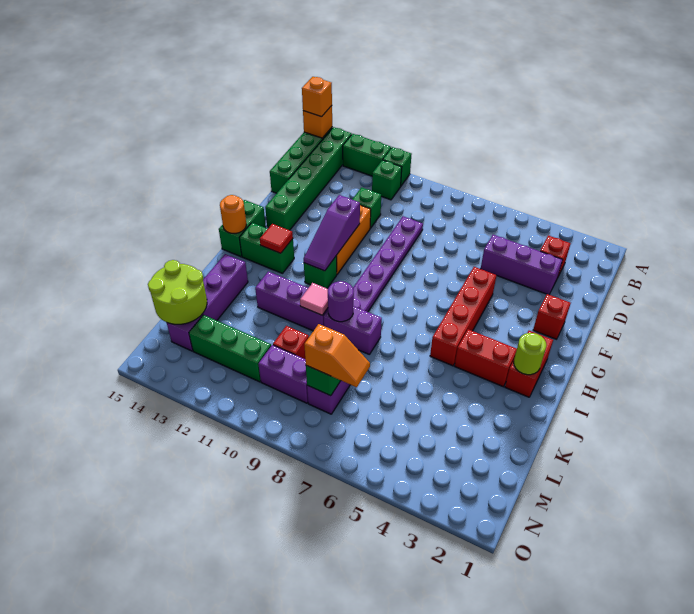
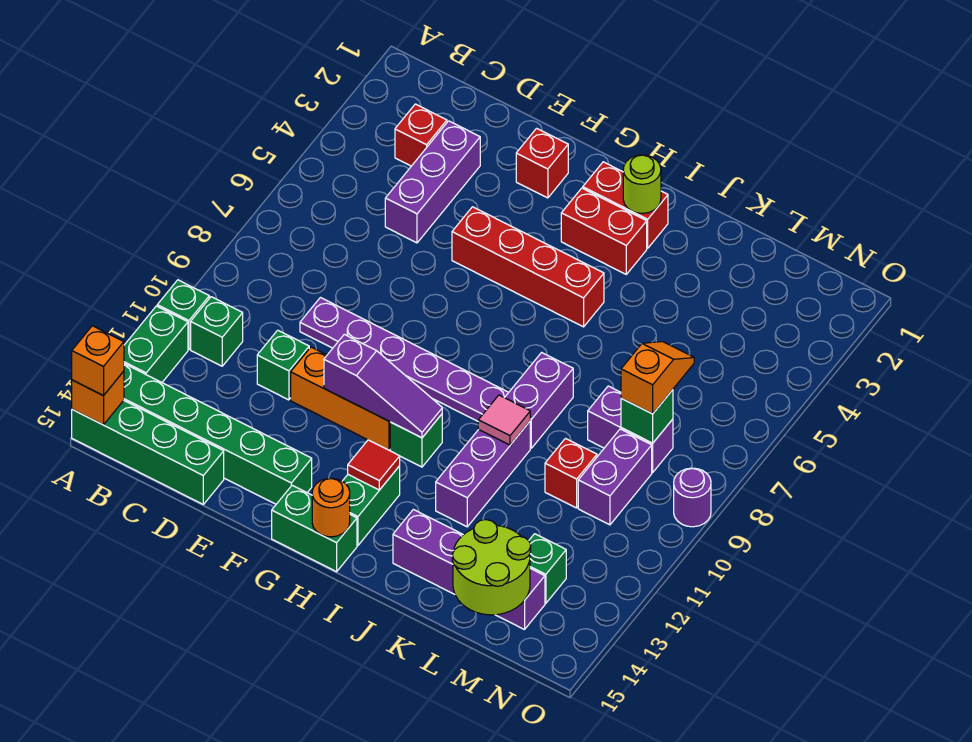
red 1x2 brick [455,329,517,387] -> red 1x2 brick turned to [561,188,647,274]
purple 1x1 round brick [328,281,354,322] -> purple 1x1 round brick moved to [674,468,711,527]
green 1x3 brick [189,315,271,382] -> green 1x1 brick [529,534,566,603]

